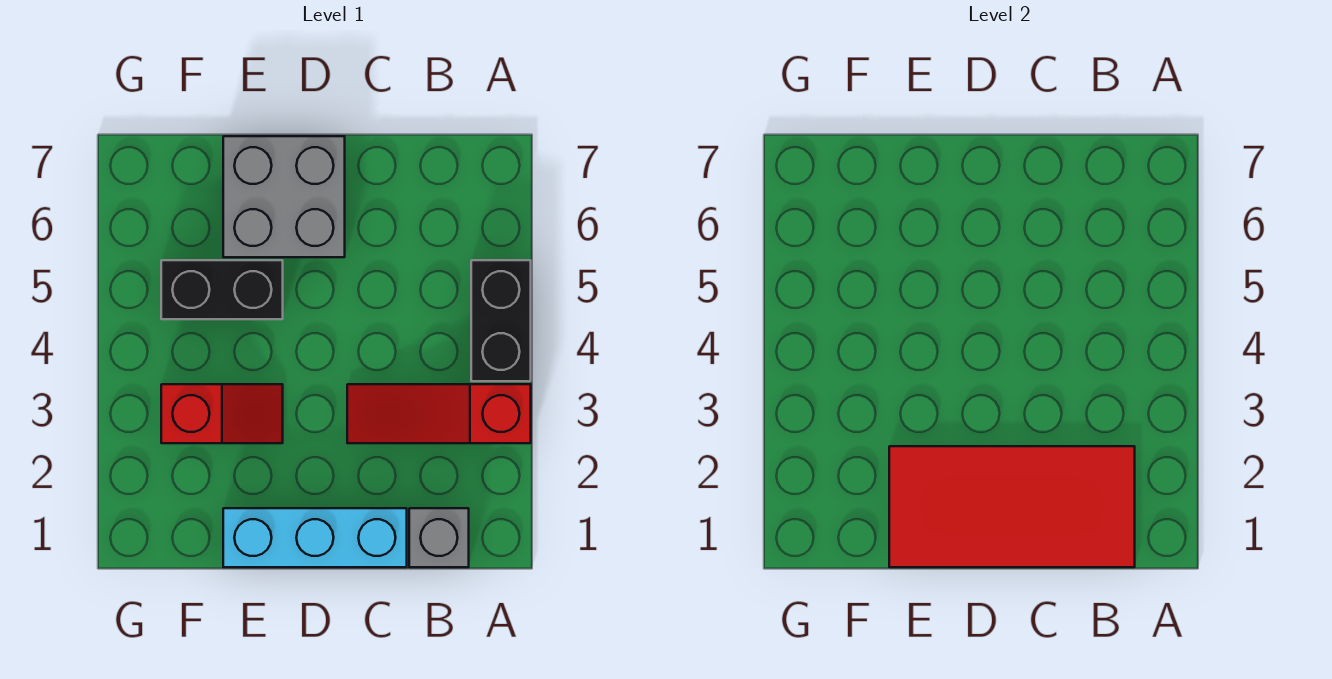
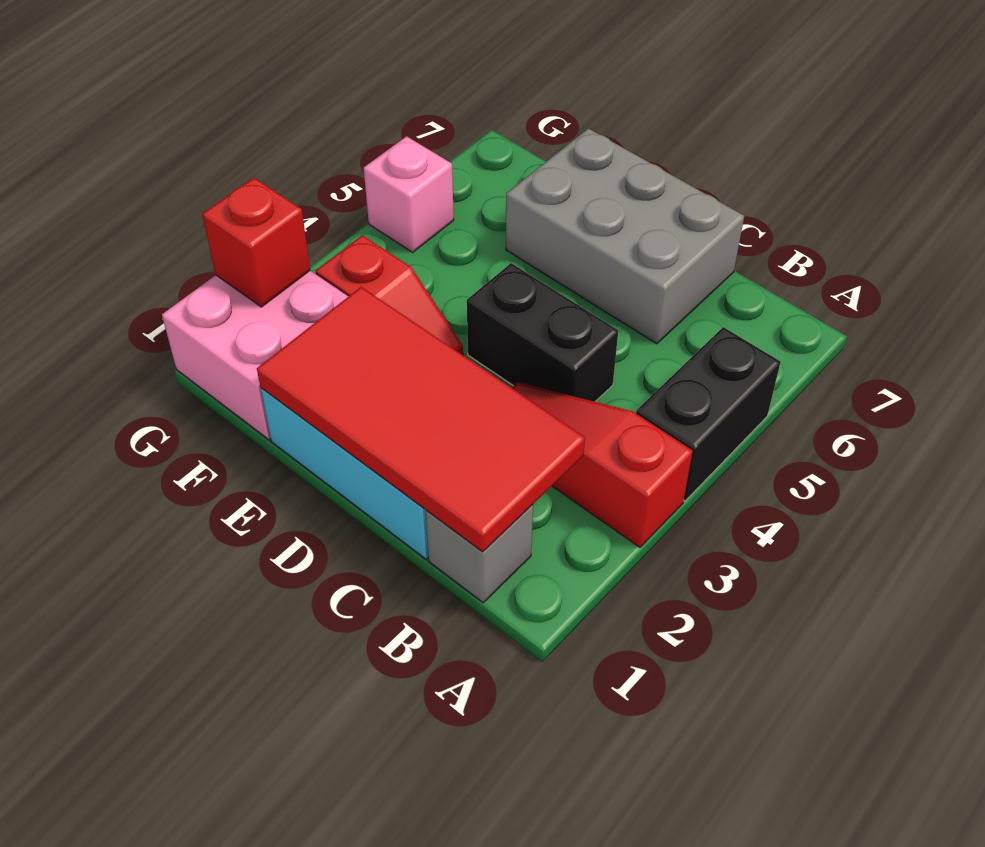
grey 2x2 brick [223,136,345,257] -> grey 2x3 brick [506,128,744,344]
black 1x2 brick [161,260,283,319] -> black 1x2 brick moved to [467,263,618,402]
none -> pink 2x2 brick [162,271,348,440]
none -> red 1x1 brick [202,178,310,307]
none -> pink 1x1 brick [364,136,454,252]

